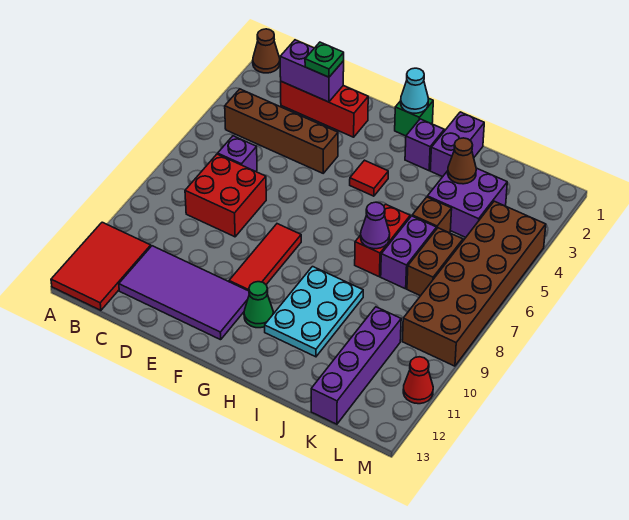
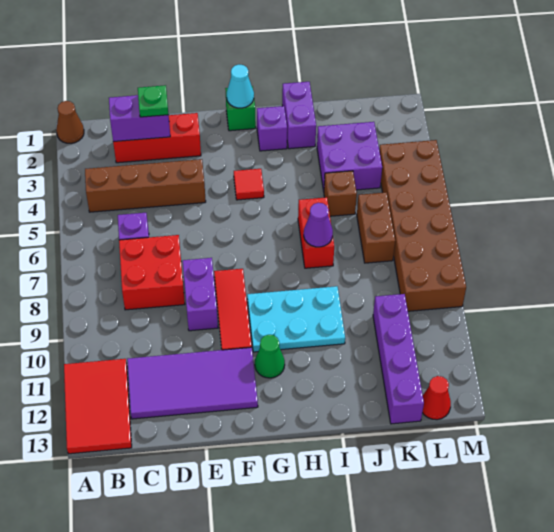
cyan 2x3 plate [265,267,363,357] -> cyan 2x3 plate turned to [247,286,345,352]
brown 1x1 cone [448,138,476,184] -> none
purple 1x2 brick [381,216,437,289] -> purple 1x2 brick moved to [183,258,218,331]
red 1x1 cone [403,357,433,404] -> red 1x1 cone moved to [422,376,451,420]

